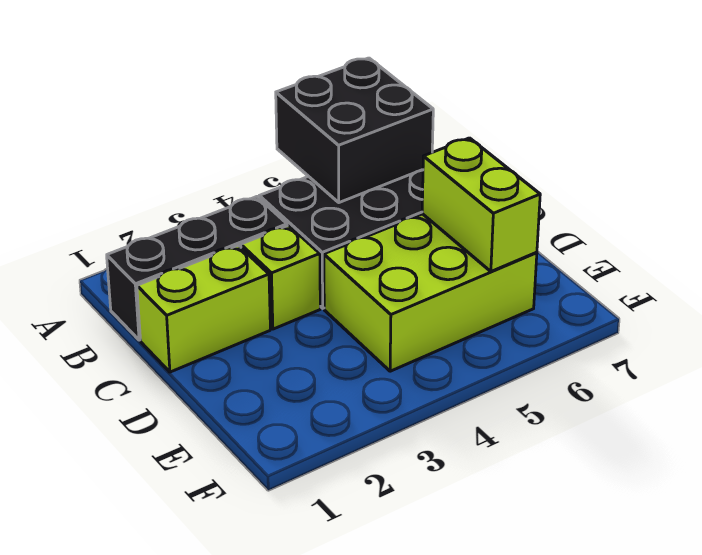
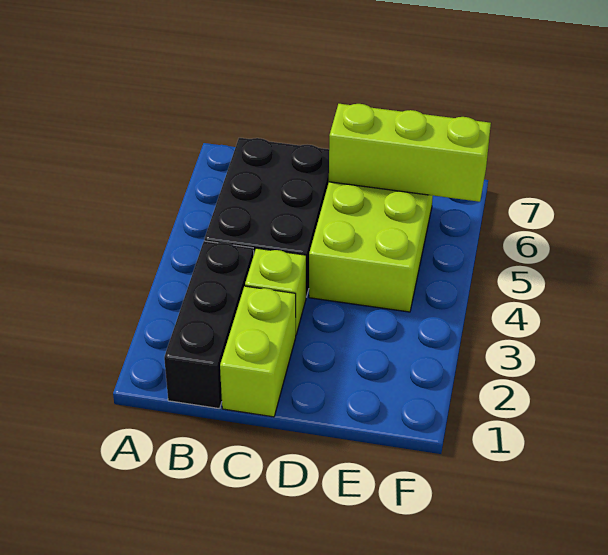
black 2x2 brick [276,58,433,203] -> none
lime 1x2 brick [422,138,540,271] -> lime 1x3 brick [329,104,491,202]

